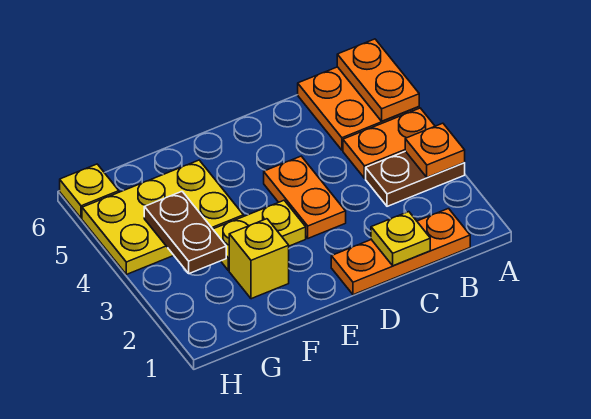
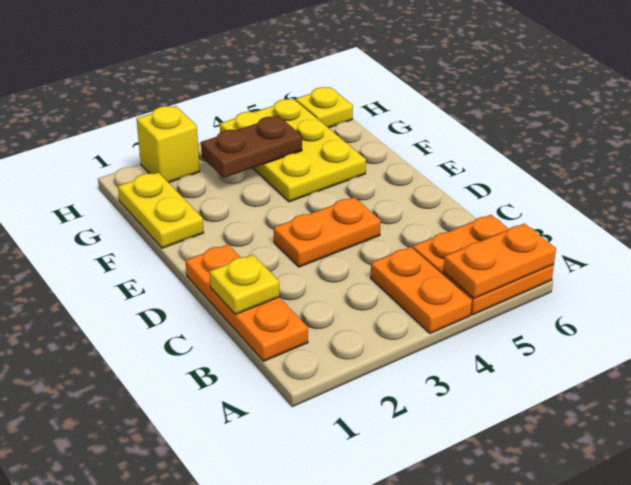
brown 1x2 plate [366,151,465,206] -> none
orange 1x1 plate [405,123,465,178] -> none
yellow 1x2 plate [213,200,306,271] -> yellow 1x2 plate moved to [118,172,204,248]
yellow 1x1 brick [229,219,289,299] -> yellow 1x1 brick moved to [136,106,200,183]

